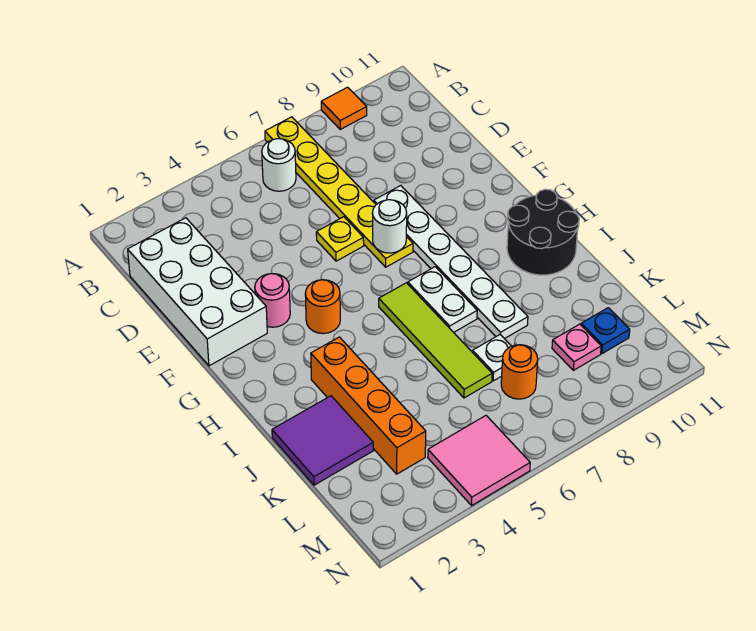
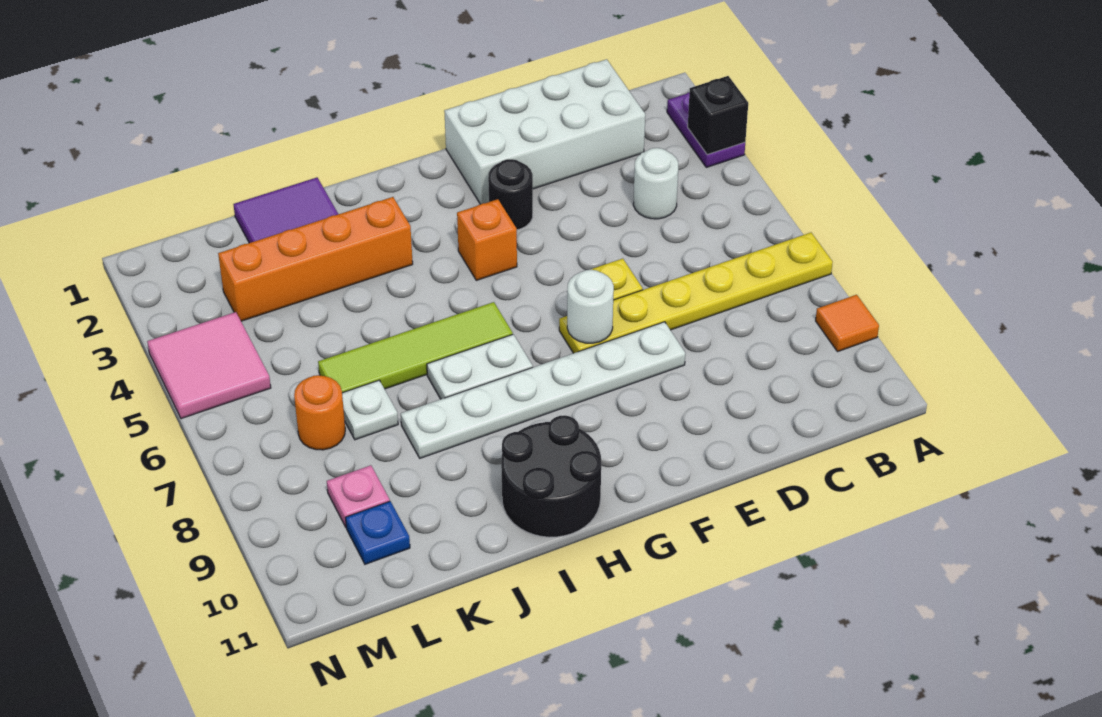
none -> purple 1x2 plate [667,92,745,167]
none -> black 1x1 brick [688,76,748,155]
white 1x1 round brick [262,139,296,191] -> white 1x1 round brick moved to [633,148,679,219]
pink 1x1 round brick [255,274,290,327] -> black 1x1 round brick [488,159,533,230]
orange 1x1 round brick [305,280,340,334] -> orange 1x1 brick [457,199,517,280]

